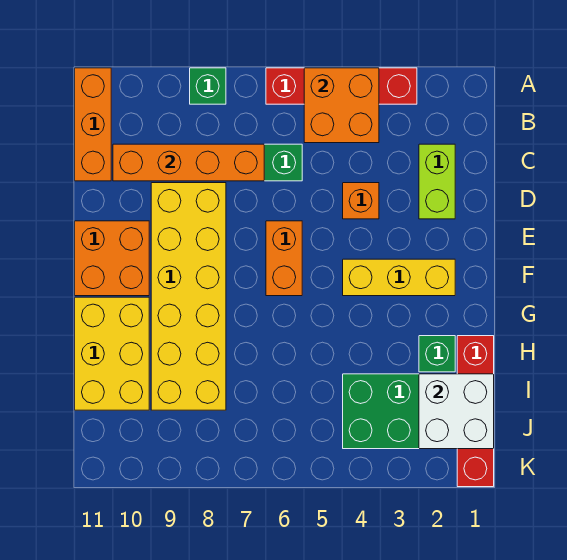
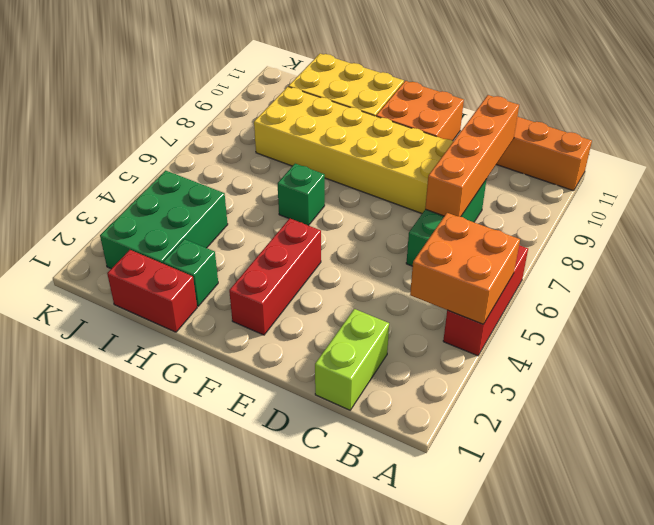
red 1x4 brick [266,68,417,104] -> red 1x3 brick [443,245,528,356]
green 1x1 brick [190,68,226,104] -> green 1x1 brick moved to [278,164,325,225]
lime 1x2 brick [419,144,455,219] -> lime 1x2 brick turned to [315,309,389,410]
orange 1x1 brick [343,183,379,219] -> none
orange 1x2 brick [266,221,302,296] -> none
yellow 1x3 brick [343,259,455,296] -> red 1x3 brick [229,218,321,335]
red 1x4 brick [457,336,494,487] -> red 1x2 brick [107,250,197,332]
white 2x2 brick [419,374,494,449] -> none

